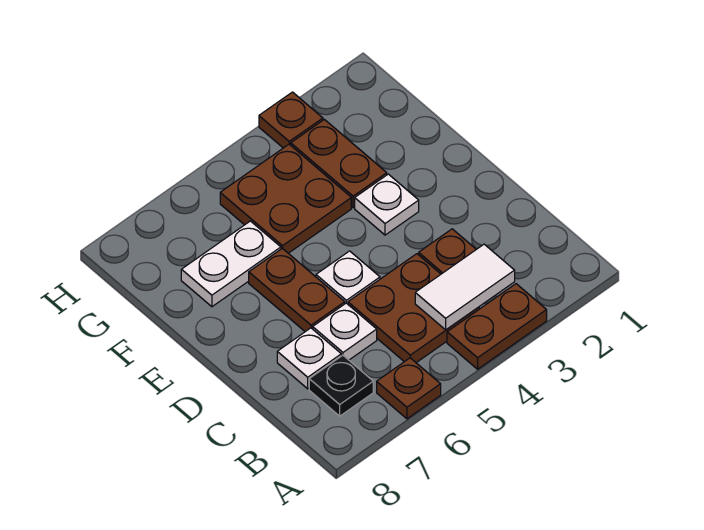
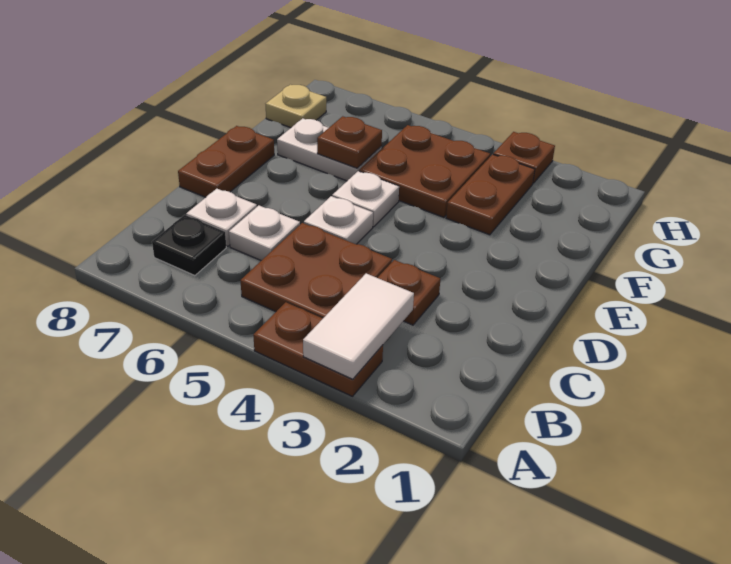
brown 1x1 plate [377,358,441,419] -> brown 1x1 plate moved to [317,116,382,168]
white 1x2 tile [415,244,515,330] -> white 1x2 tile turned to [303,273,414,379]
brown 1x2 plate [249,248,345,332] -> brown 1x2 plate moved to [178,126,274,197]
white 1x1 plate [355,174,419,235] -> white 1x1 plate moved to [332,171,399,227]
none -> tan 1x1 plate [266,84,326,128]

